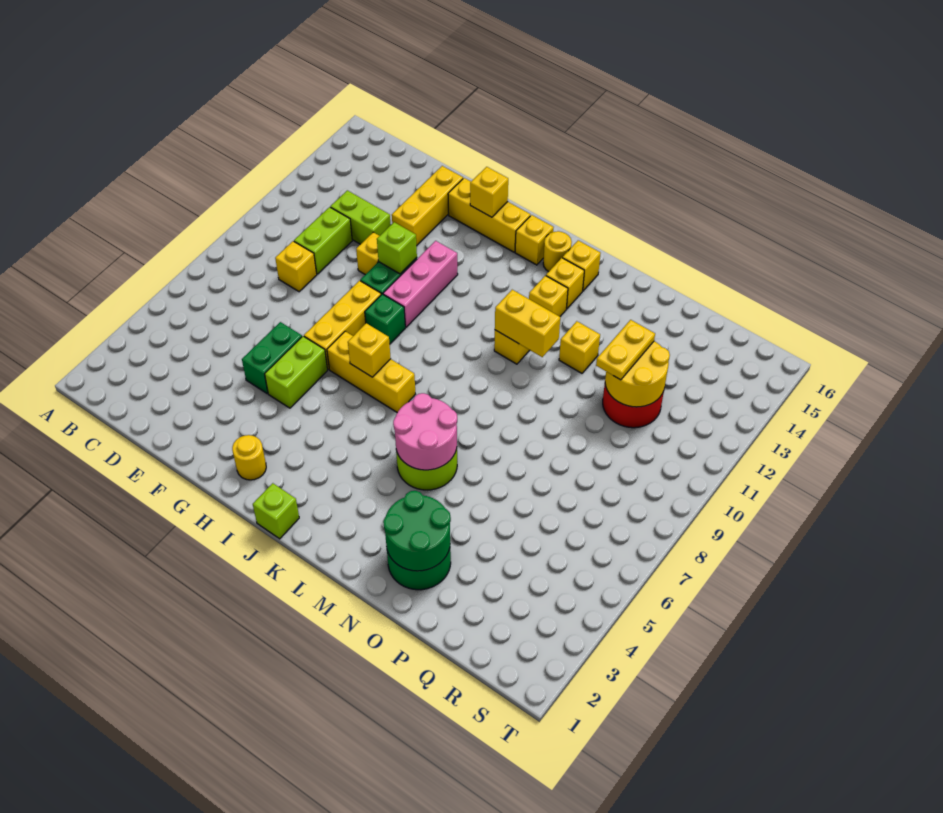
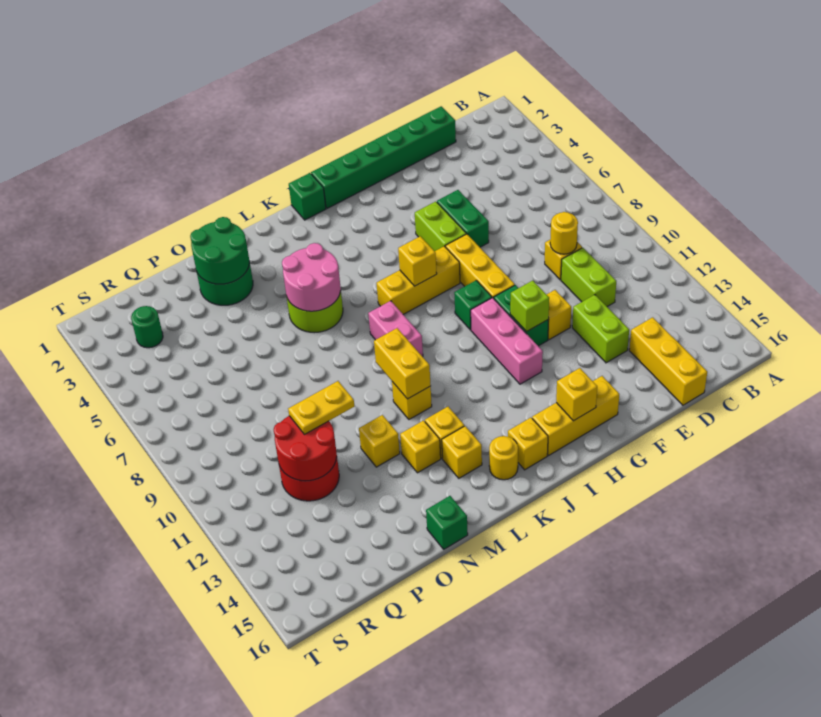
none -> green 1x6 brick [311,106,456,208]
lime 1x2 brick [330,190,391,244] -> lime 1x2 brick turned to [572,295,629,363]
yellow 1x3 brick [392,166,463,246] -> yellow 1x3 brick moved to [629,317,707,405]
yellow 1x1 round brick [232,435,266,480] -> yellow 1x1 round brick moved to [550,212,578,254]
lime 1x1 brick [253,483,299,539] -> green 1x1 brick [289,173,326,220]
none -> pink 1x2 brick [368,301,423,357]
yellow 1x2 brick [495,290,560,357] -> yellow 1x2 brick turned to [374,328,431,399]
yellow 1x1 brick [563,240,601,291] -> yellow 1x1 brick moved to [400,421,441,473]
none -> green 1x1 brick [426,496,468,549]
yellow 2x2 round brick [605,341,670,407] -> red 2x2 round brick [274,416,337,481]
yellow 1x2 plate [596,320,655,380] -> yellow 1x2 plate turned to [288,381,354,434]
none -> green 1x1 round brick [131,306,163,348]

